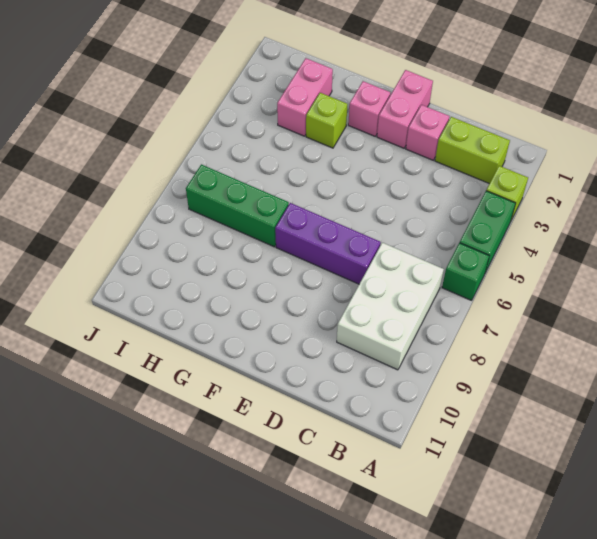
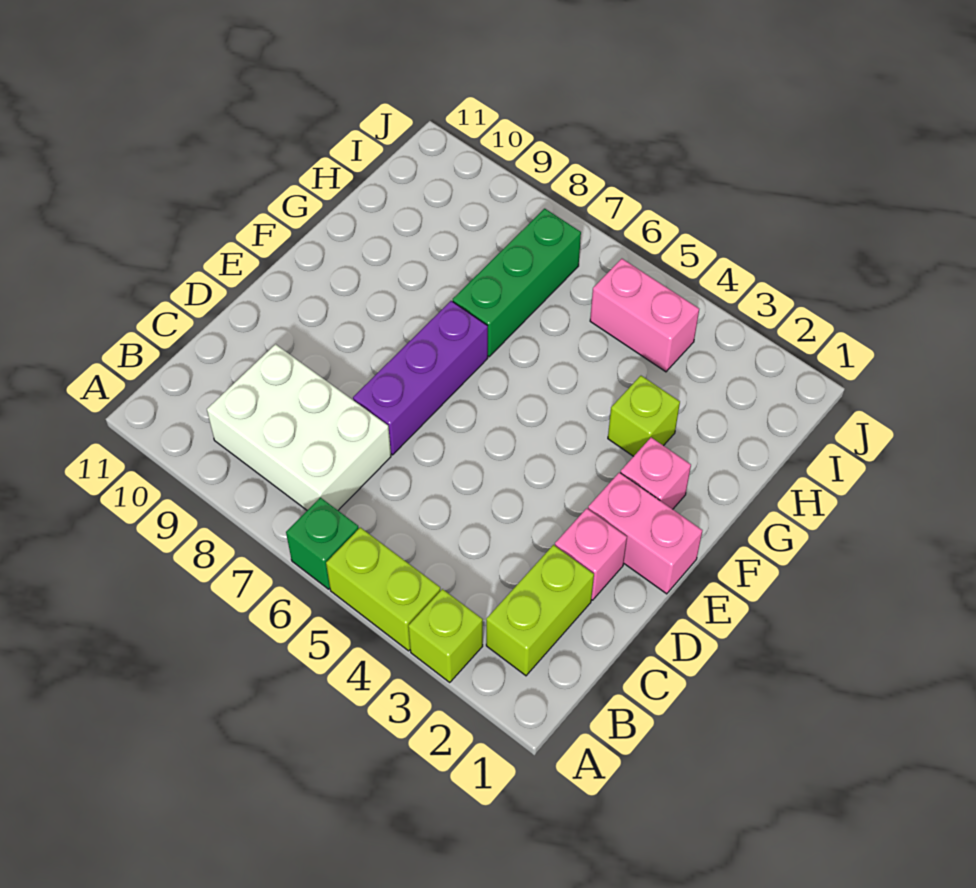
green 1x2 brick [460,191,516,273] -> lime 1x2 brick [326,527,441,651]
pink 1x2 brick [277,58,333,136] -> pink 1x2 brick moved to [590,259,699,372]

